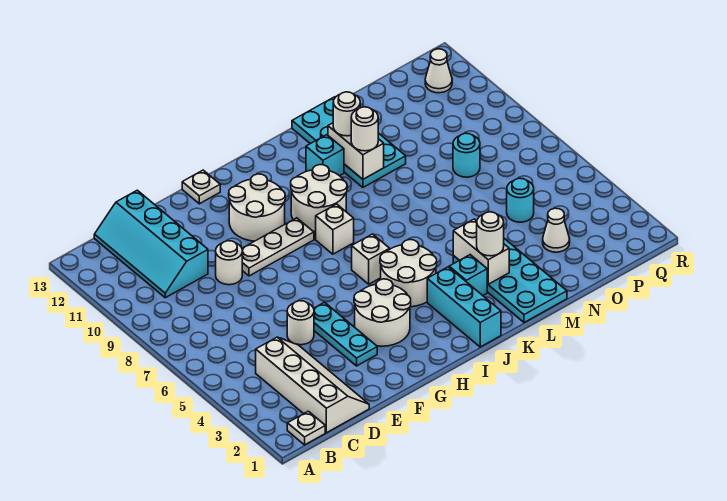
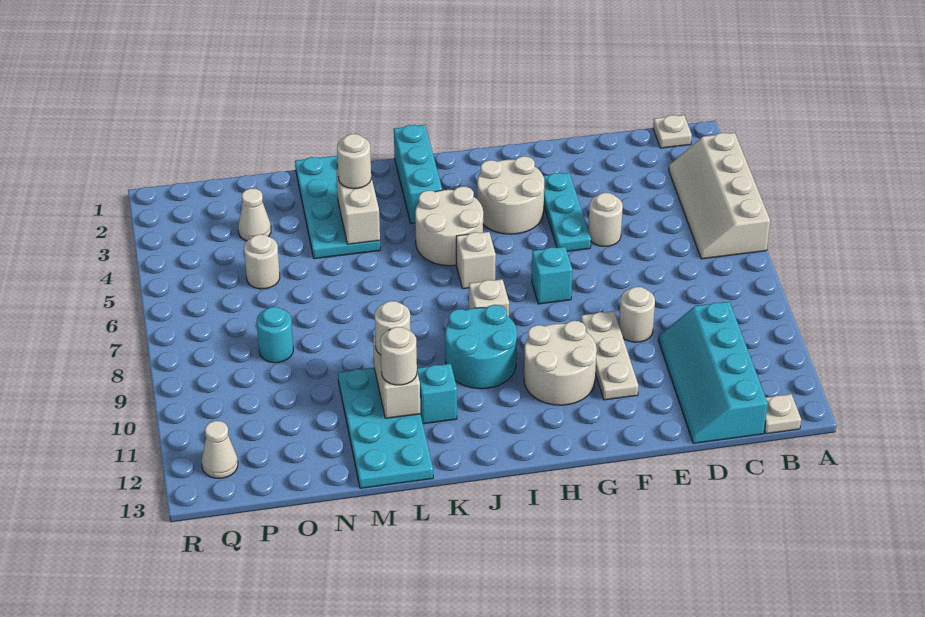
white 2x4 slope [256,337,369,433] -> white 2x4 slope moved to [669,133,770,259]
cyan 2x4 slope [94,190,208,298] -> cyan 2x4 slope turned to [658,302,768,443]
white 1x3 plate [242,218,314,276] -> white 1x3 plate turned to [581,311,638,400]
white 1x1 plate [182,170,220,204] -> white 1x1 plate moved to [764,394,801,434]
white 2x2 round brick [291,165,347,232] -> cyan 2x2 round brick [445,305,517,389]
cyan 1x1 brick [449,255,487,295] -> cyan 1x1 brick moved to [532,247,572,304]
cyan 1x1 round brick [507,178,534,222] -> white 1x1 round brick [244,234,280,289]

